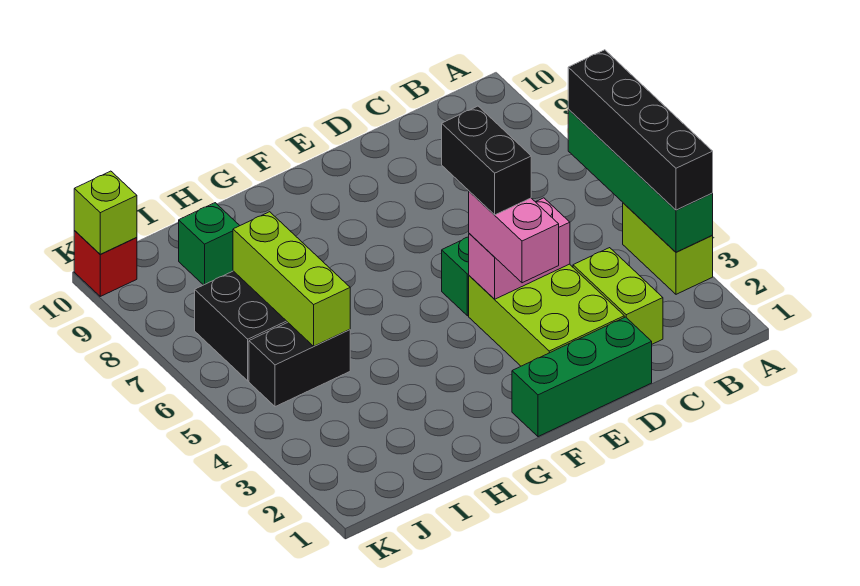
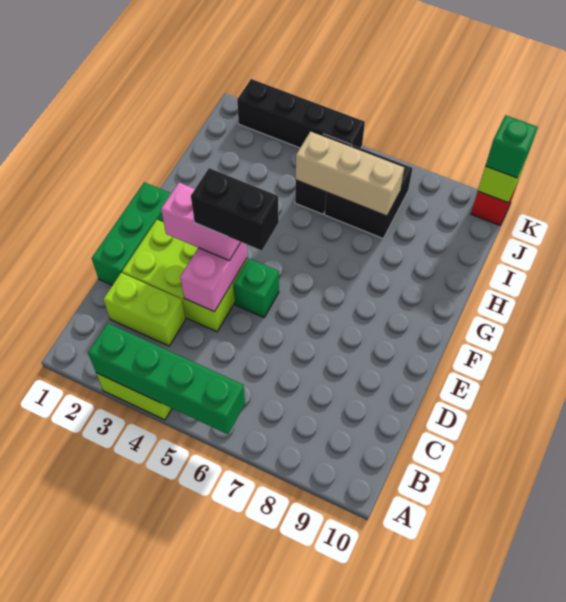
black 1x4 brick [568,50,713,210] -> black 1x4 brick moved to [237,79,365,148]
lime 1x3 brick [233,212,350,346] -> tan 1x3 brick [296,132,404,216]
green 1x1 brick [179,203,240,285] -> green 1x1 brick moved to [486,115,538,178]

